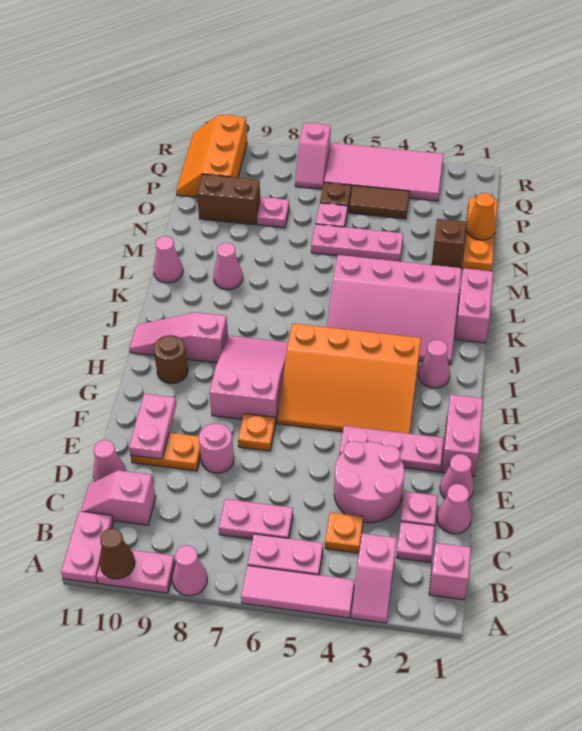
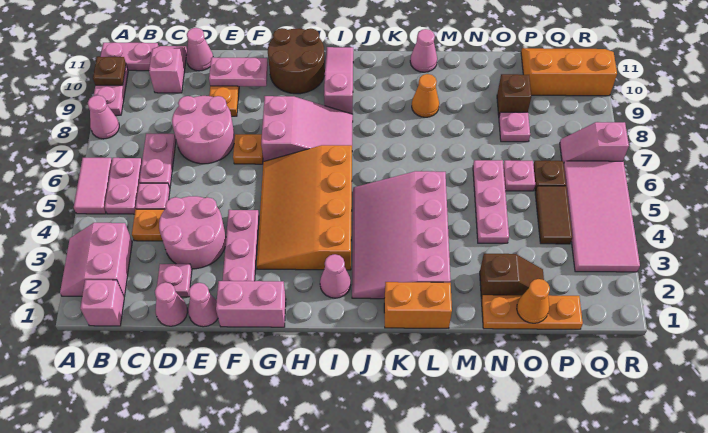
pink 1x2 slope [352,533,397,623] -> pink 2x2 slope [60,222,132,296]
pink 1x3 tile [241,566,354,618] -> pink 1x2 tile [74,158,112,214]
brown 1x1 cone [99,528,135,579] -> brown 1x1 plate [93,57,126,85]
pink 1x1 plate [396,522,435,562] -> pink 1x1 plate moved to [136,183,170,209]
pink 1x1 round brick [199,423,234,473] -> pink 2x2 round brick [172,96,235,164]
brown 1x1 round brick [154,335,188,384] -> brown 2x2 round brick [268,28,325,94]
pink 1x2 brick [455,268,493,343] -> orange 1x2 brick [384,282,452,328]
pink 1x1 cone [214,243,243,290] -> orange 1x1 cone [412,74,439,117]
brown 1x2 brick [197,174,260,225] -> brown 1x1 brick [497,74,531,115]

